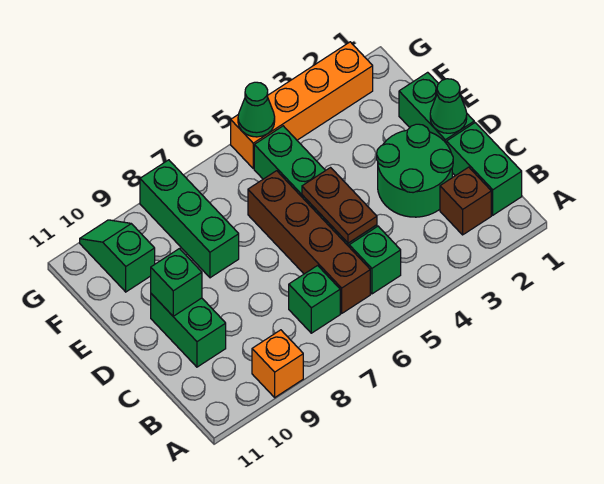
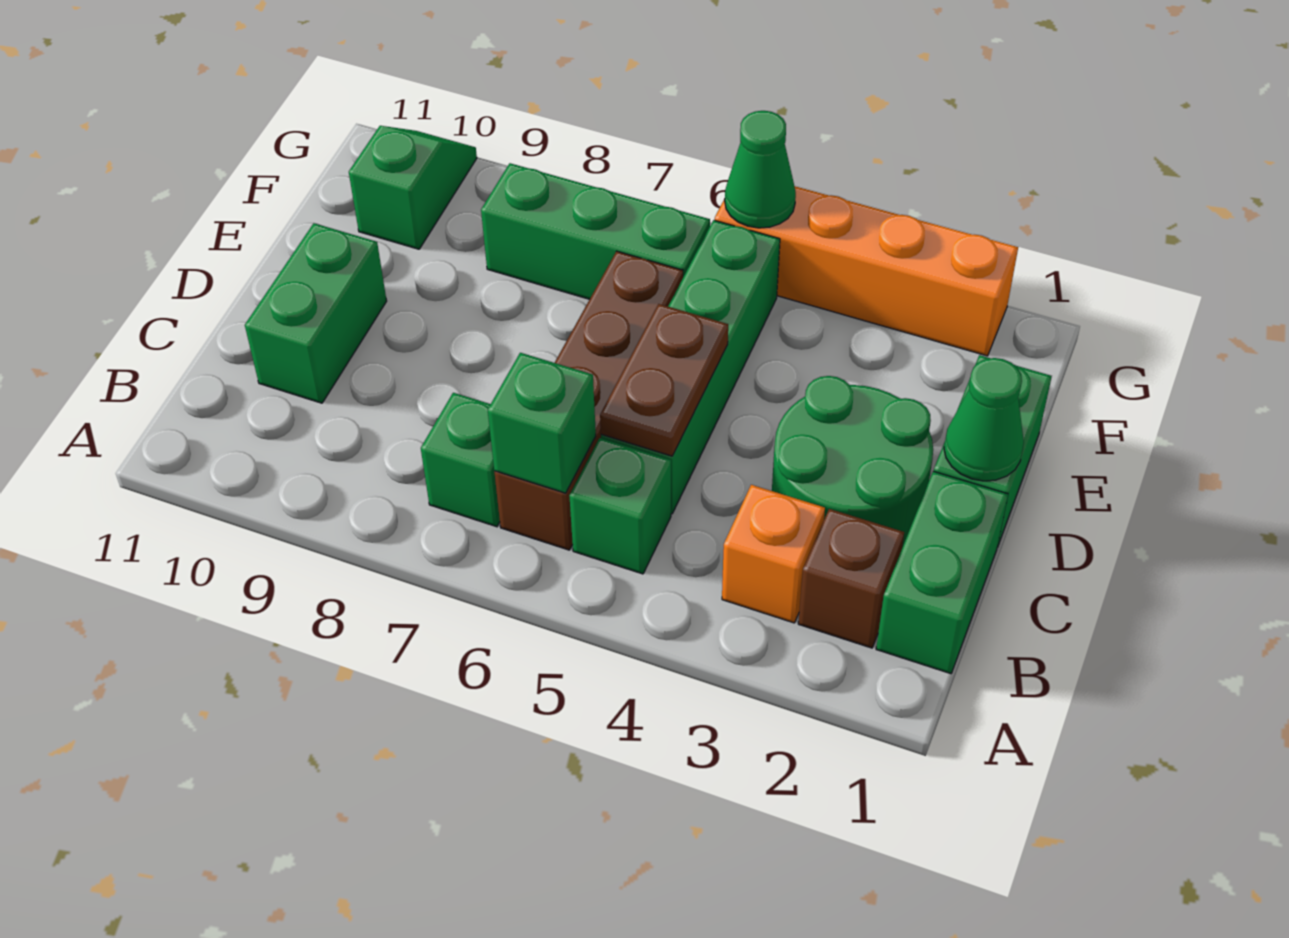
orange 1x1 brick [252,330,303,397] -> orange 1x1 brick moved to [722,485,825,623]
green 1x1 brick [151,249,202,316] -> green 1x1 brick moved to [488,353,596,493]
green 1x3 brick [140,160,239,278] -> green 1x3 brick turned to [481,163,710,299]

